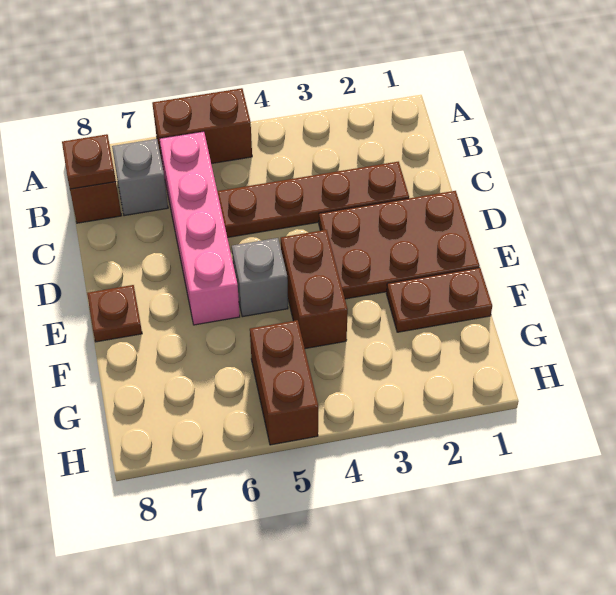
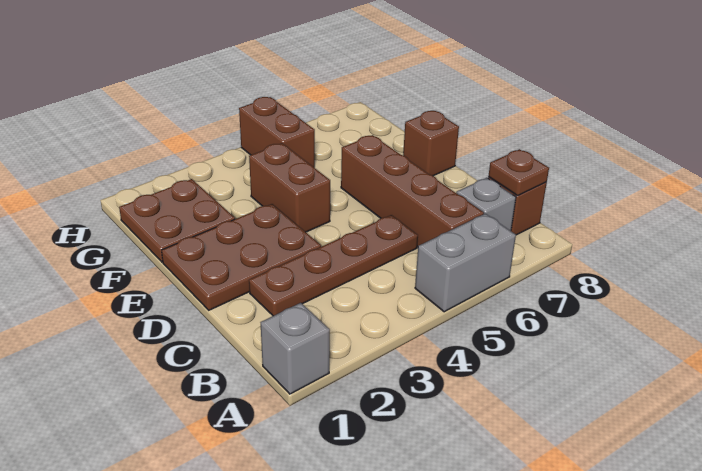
brown 1x2 brick [152,88,252,166] -> grey 1x2 brick [415,214,516,312]
pink 1x4 brick [159,131,240,325] -> brown 1x4 brick [341,135,484,247]
grey 1x1 brick [232,238,288,317] -> grey 1x1 brick moved to [260,303,330,394]
brown 1x1 plate [87,285,142,342] -> brown 1x1 brick [403,111,459,176]
brown 1x2 plate [386,267,492,332] -> brown 2x2 plate [119,179,235,262]

